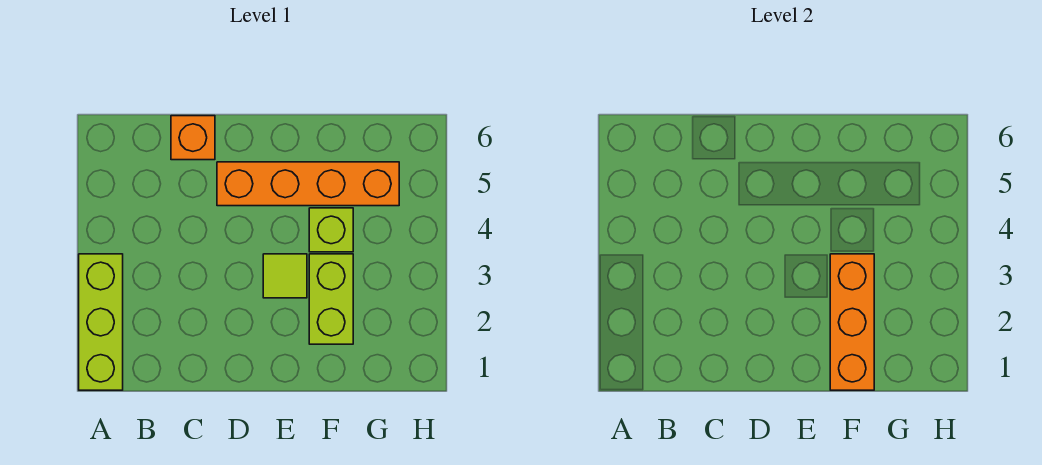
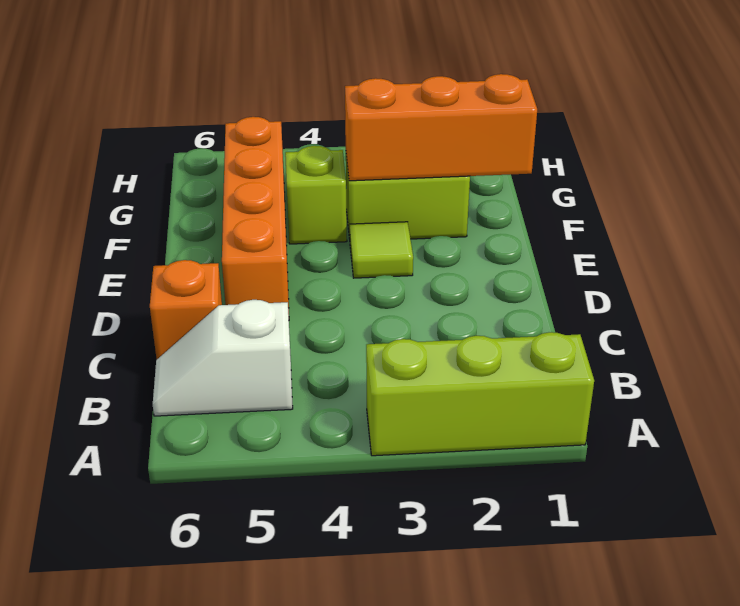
none -> white 1x2 slope [153,300,293,416]

